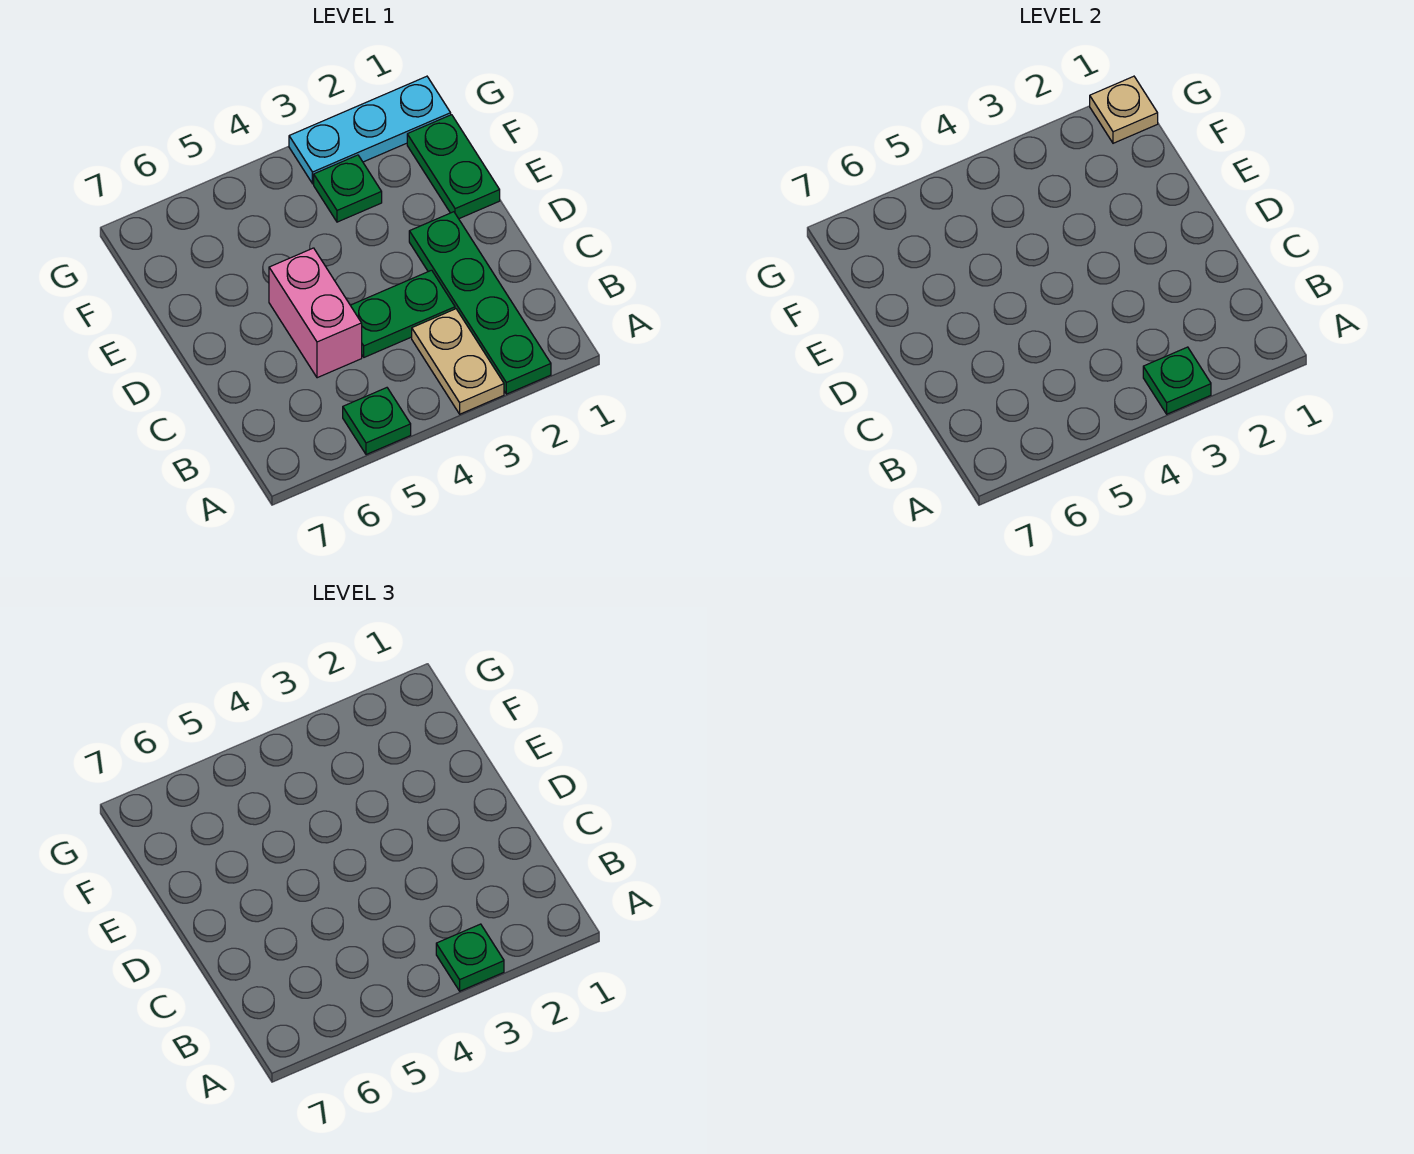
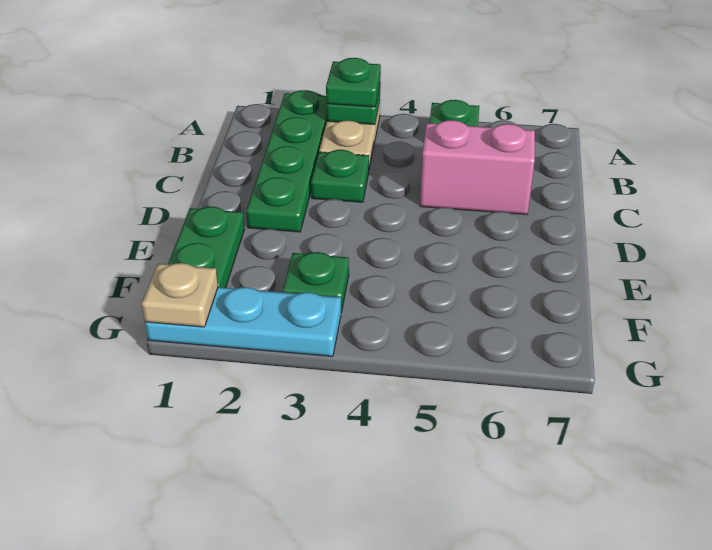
green 1x2 plate [350,270,455,357] -> green 1x1 plate [311,150,369,202]
pink 1x2 brick [269,248,362,378] -> pink 1x2 brick turned to [420,120,535,214]

